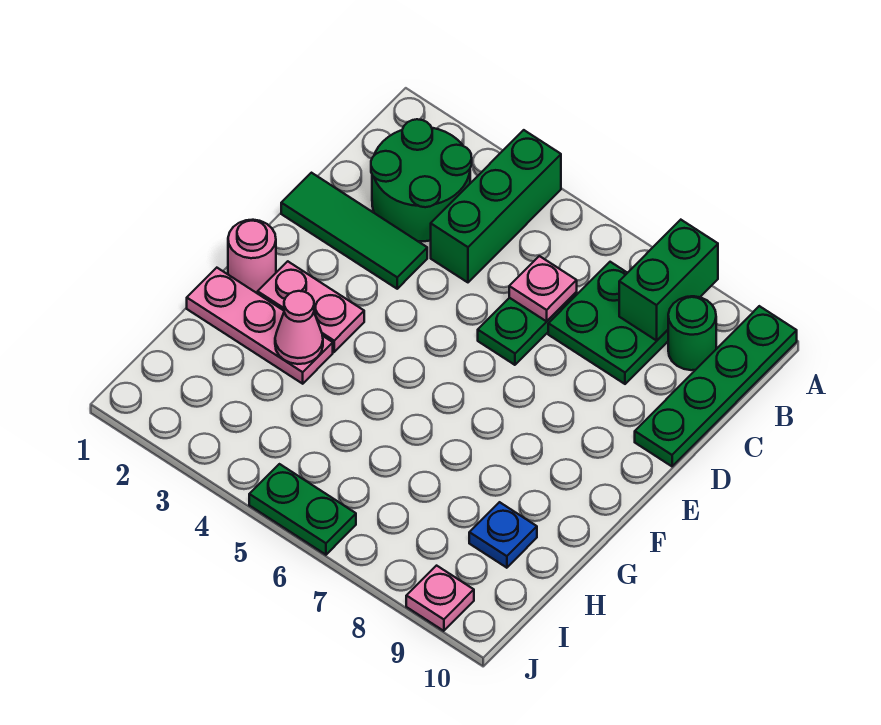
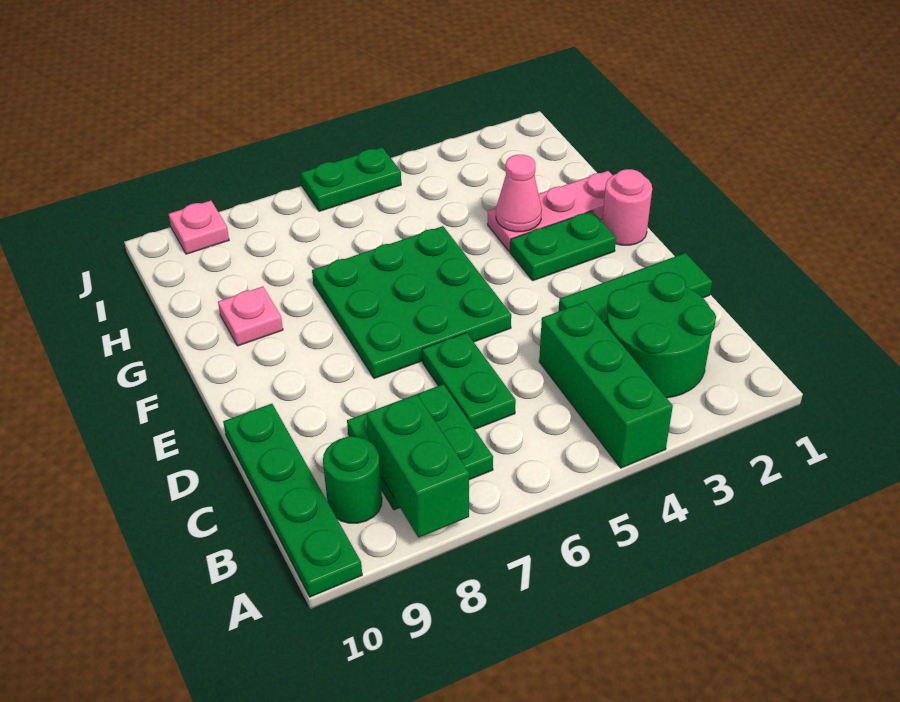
pink 1x1 plate [509,256,577,321] -> pink 1x1 plate moved to [218,287,283,346]
none -> green 3x3 plate [312,226,511,379]
pink 1x2 plate [257,261,364,352] -> green 1x2 plate [510,211,616,281]
blue 1x1 plate [469,502,537,568] -> none

